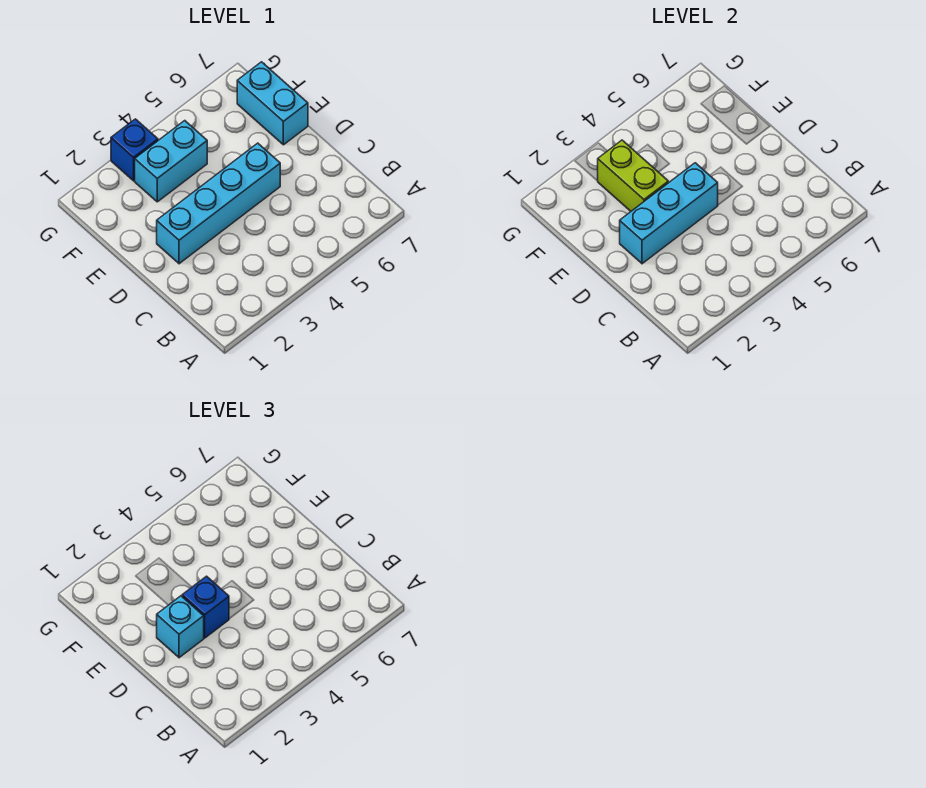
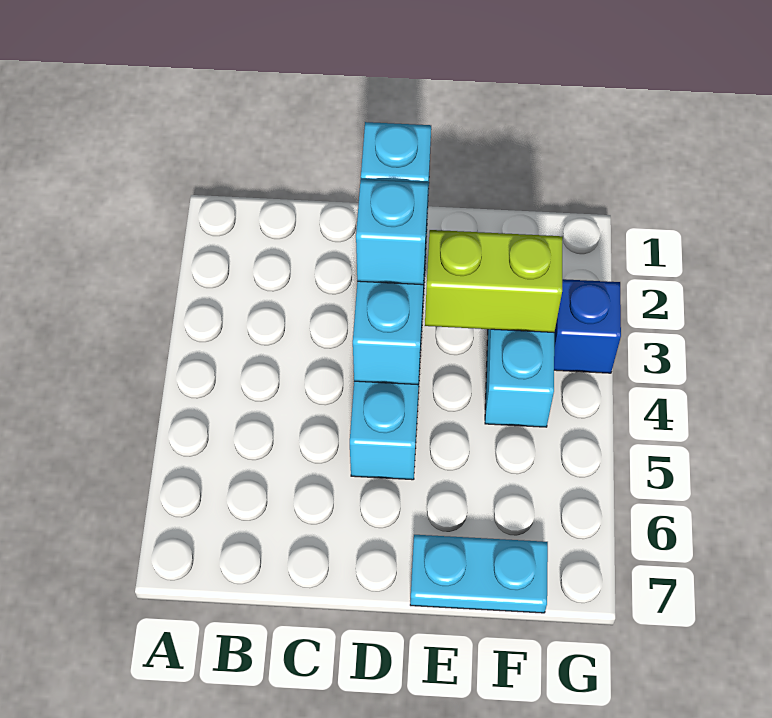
blue 1x1 brick [182,576,229,638] -> cyan 1x1 brick [356,180,428,285]
cyan 1x2 brick [237,62,308,145] -> cyan 1x2 plate [410,535,548,613]

